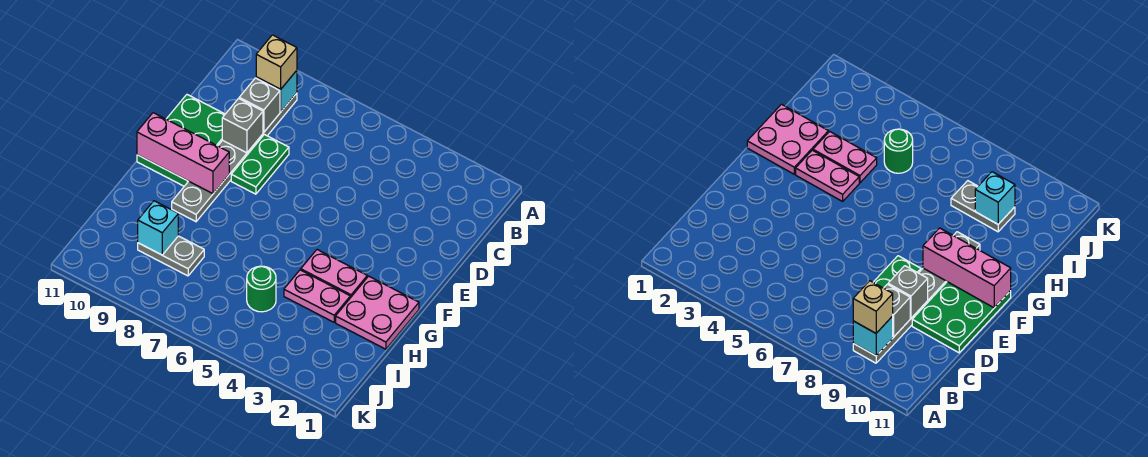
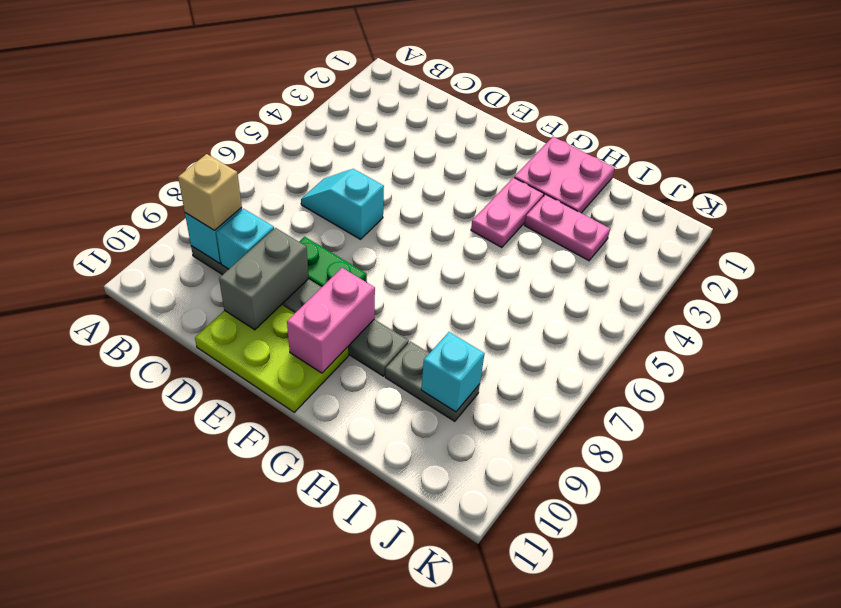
none -> cyan 1x2 slope [301,169,384,239]
grey 1x1 brick [239,78,280,132] -> cyan 1x1 brick [216,209,274,269]
grey 1x1 brick [222,99,263,153] -> grey 1x2 brick [219,228,309,330]
green 2x3 plate [137,95,225,186] -> lime 2x3 plate [195,305,348,412]
pink 1x3 brick [137,113,229,194] -> pink 1x2 brick [287,268,375,373]
pink 1x2 plate [284,270,350,322] -> pink 1x2 plate turned to [524,194,610,261]
green 1x1 round brick [247,266,276,312] -> none
grey 1x2 plate [138,236,204,276] -> grey 1x2 plate turned to [385,341,480,421]

